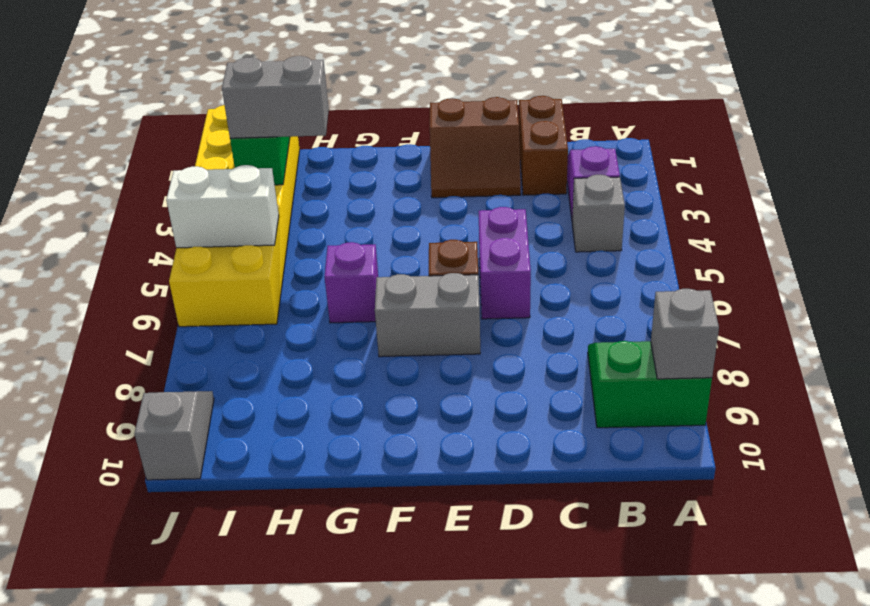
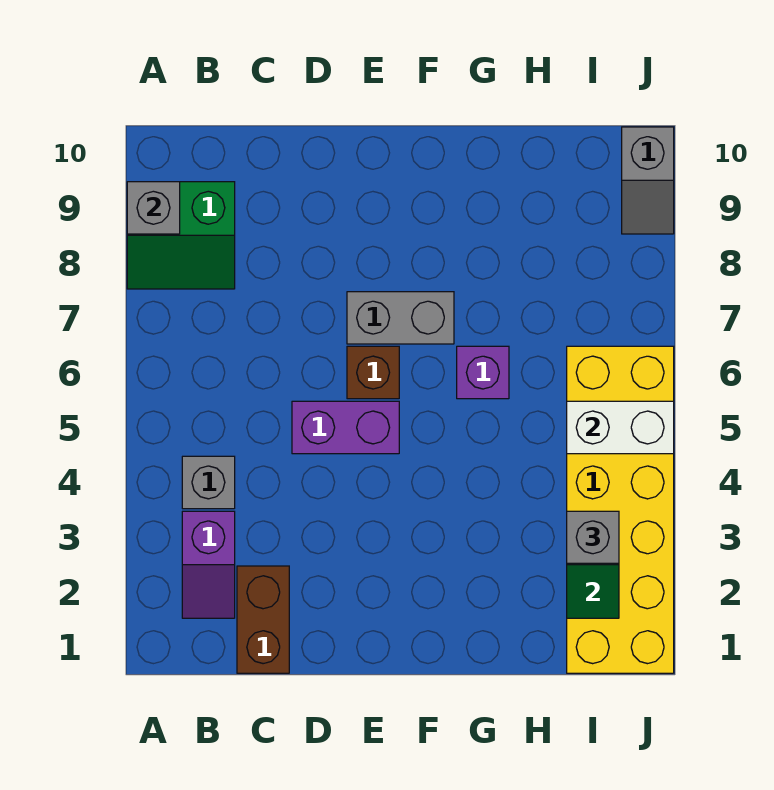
brown 2x2 slope [430,97,521,198] -> none
purple 1x2 brick [479,207,531,319] -> purple 1x2 brick turned to [292,401,399,454]
grey 1x2 brick [222,56,329,138] -> grey 1x1 brick [567,511,619,563]

